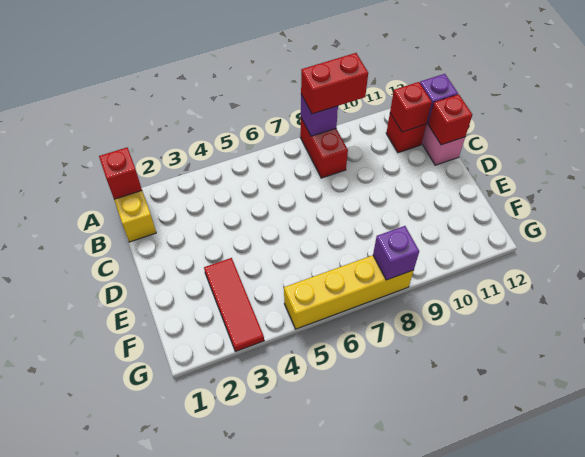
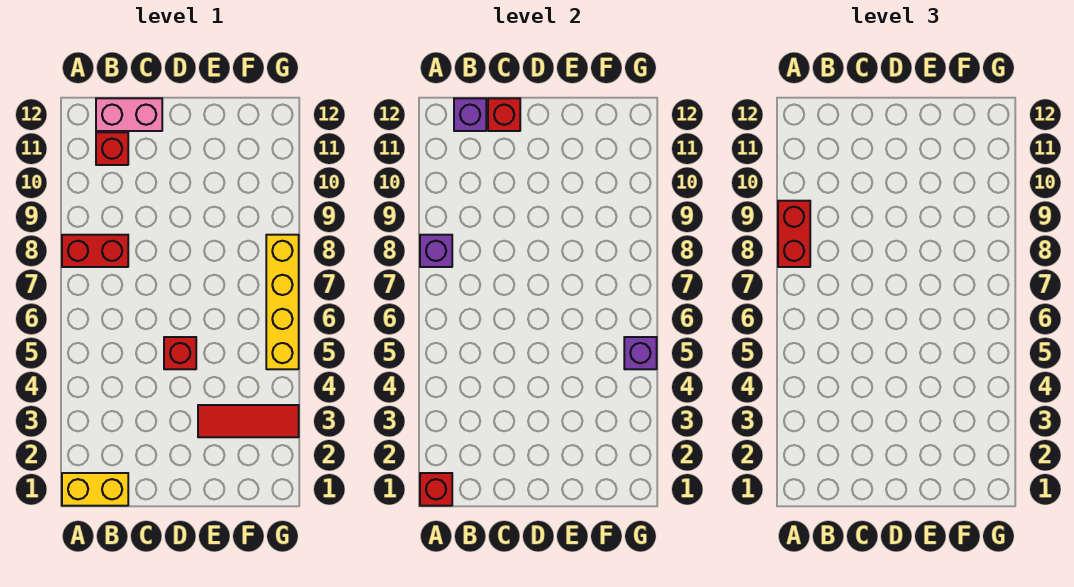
red 1x1 brick [390,82,432,132] -> red 1x1 brick moved to [164,337,196,369]
purple 1x1 brick [373,226,419,280] -> purple 1x1 brick moved to [624,337,657,369]

